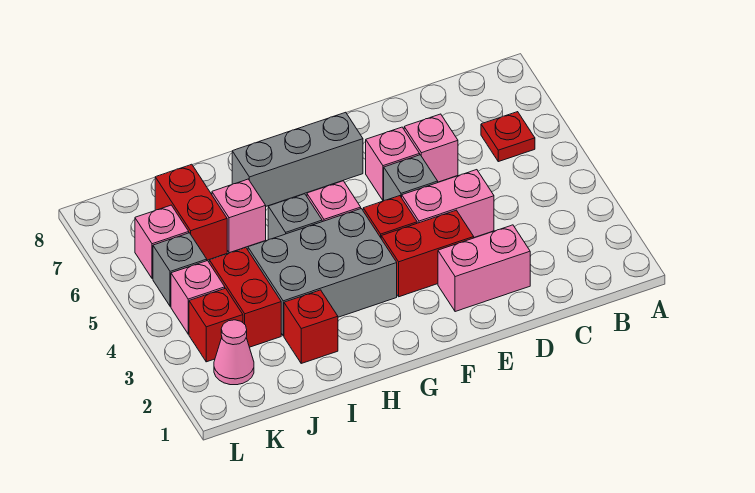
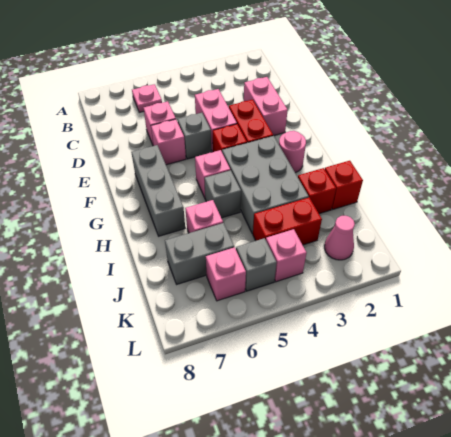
red 1x1 plate [481,112,535,162] -> pink 1x1 plate [132,84,162,112]
none -> pink 1x1 round brick [279,131,306,173]
red 1x2 brick [155,164,227,260] -> grey 1x2 brick [165,223,234,284]
red 1x1 brick [189,288,243,362] -> red 1x1 brick moved to [325,161,363,209]

